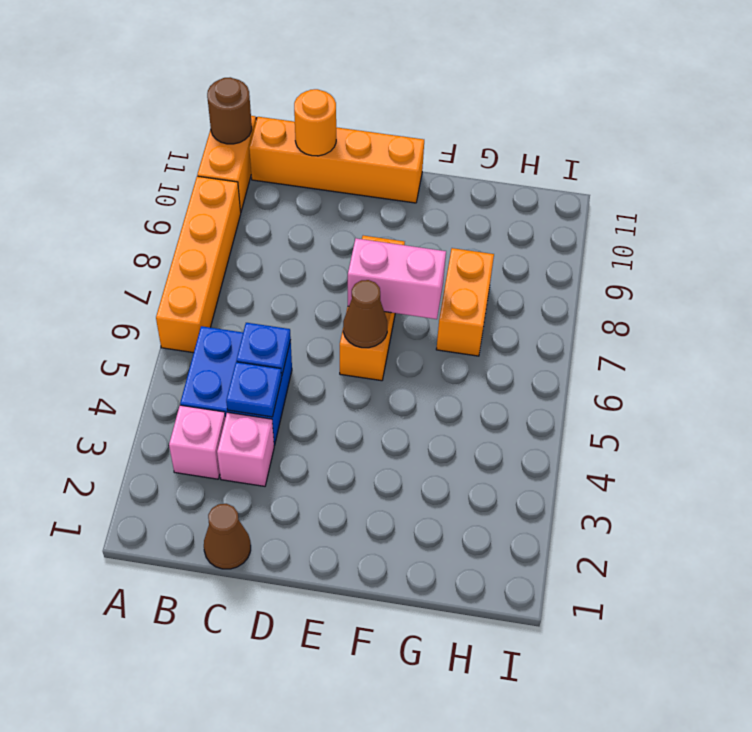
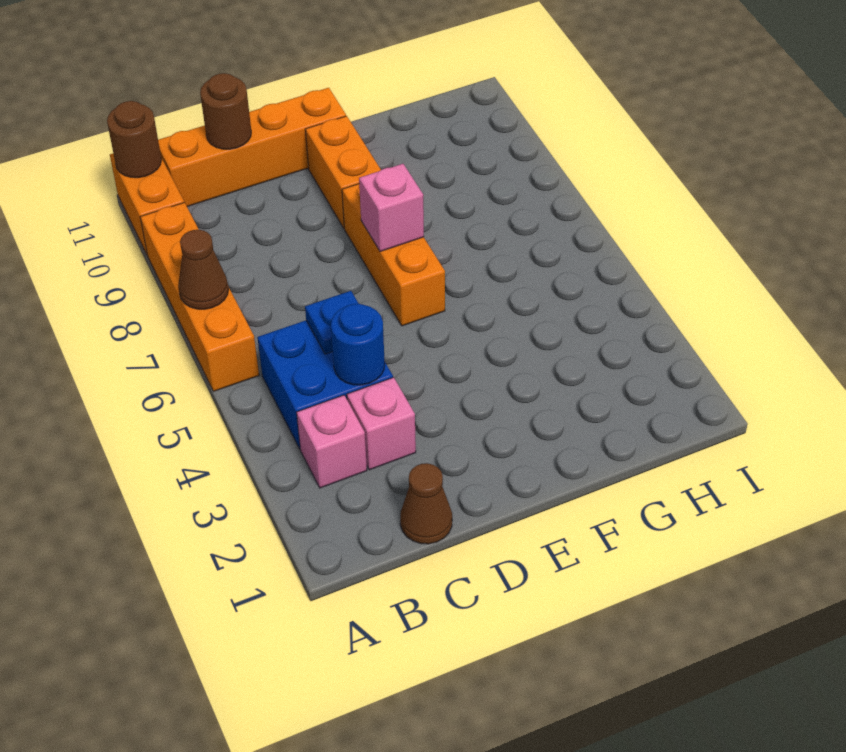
blue 1x1 plate [226,362,282,417] -> blue 1x1 round brick [331,304,385,385]
orange 1x1 round brick [294,89,336,156] -> brown 1x1 round brick [200,73,251,149]
brown 1x1 cone [343,280,387,348] -> brown 1x1 cone moved to [178,230,228,309]
pink 1x2 brick [348,238,446,319] -> pink 1x1 brick [359,164,424,252]
orange 1x2 brick [436,248,494,356] -> orange 1x2 brick moved to [305,116,381,228]

